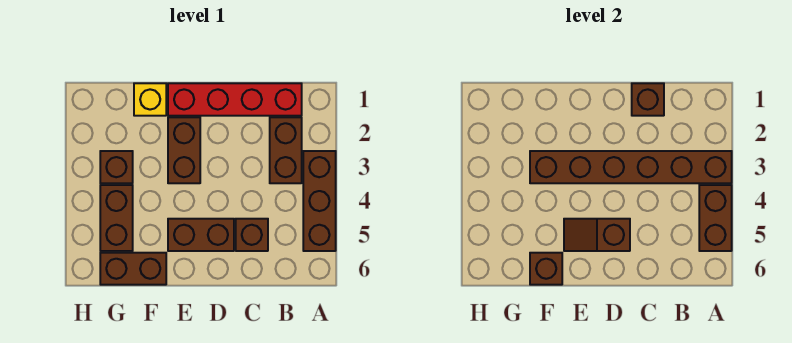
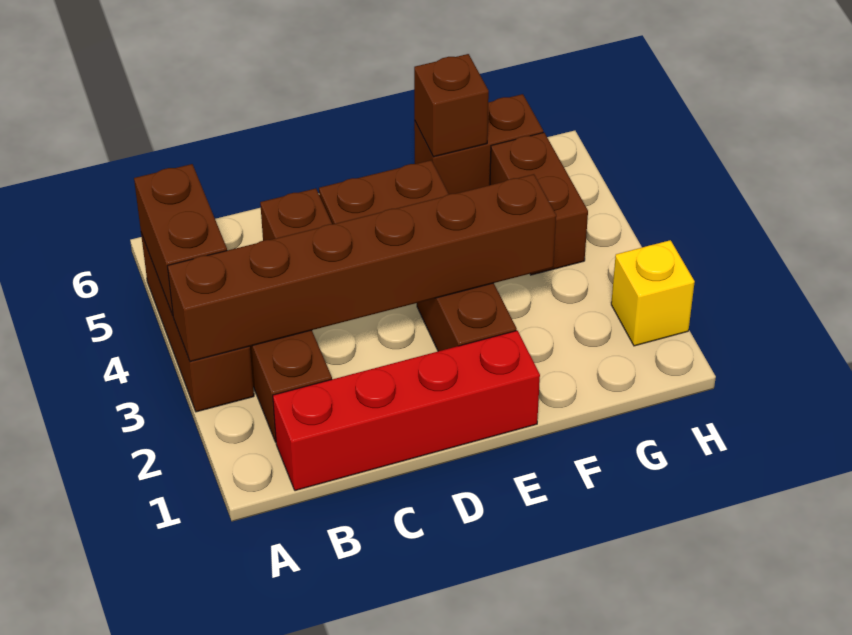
brown 1x1 brick [632,83,664,116] -> none
brown 1x2 slope [564,219,630,251] -> none
yellow 1x1 brick [134,83,166,116] -> yellow 1x1 brick moved to [611,240,695,346]
brown 1x1 brick [100,151,133,183] -> none

